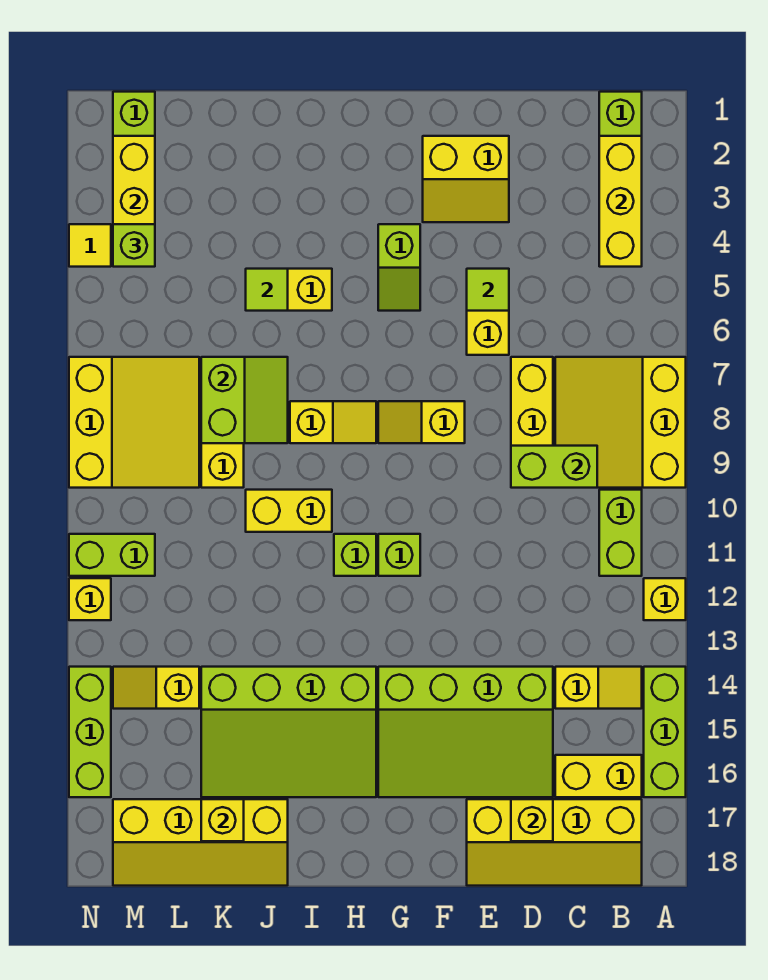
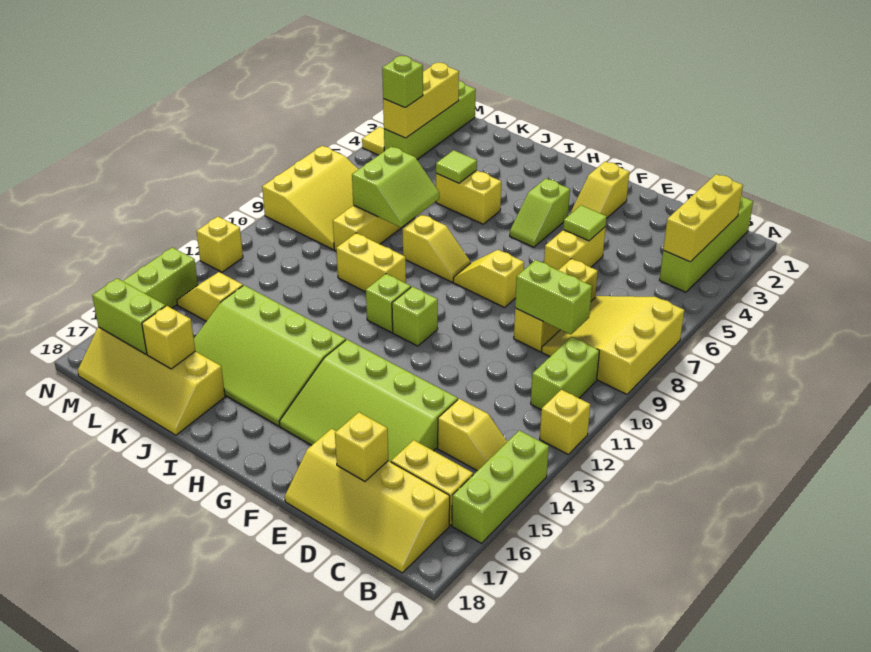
yellow 2x2 slope [423,136,509,222] -> yellow 1x2 slope [570,162,629,218]
lime 1x2 brick [69,534,155,576] -> lime 1x2 brick moved to [92,278,165,354]

